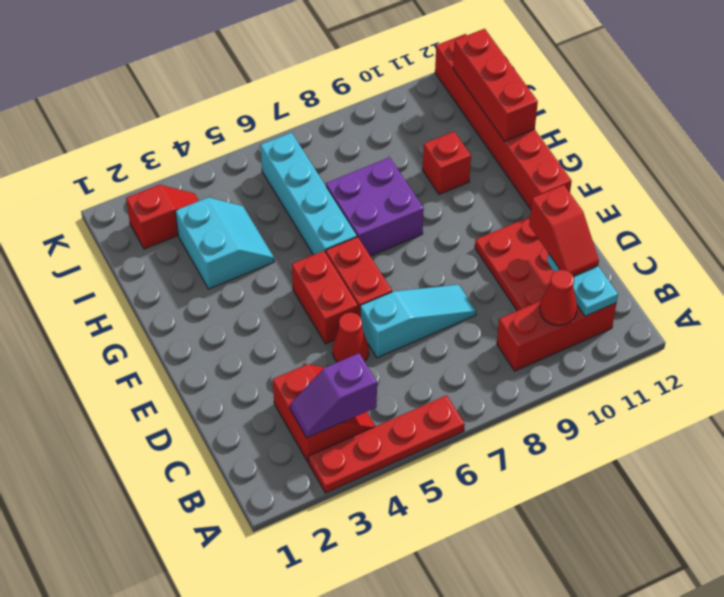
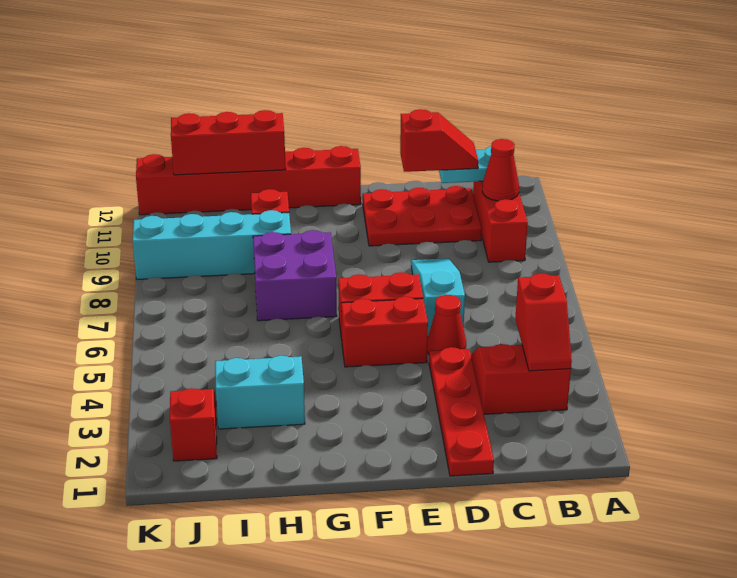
red 1x4 plate [308,395,465,493] -> red 1x4 plate moved to [429,347,494,476]
purple 1x2 slope [290,353,377,438] -> red 1x2 slope [515,273,572,371]
cyan 1x4 brick [260,133,357,255] -> cyan 1x4 brick moved to [133,210,291,279]

